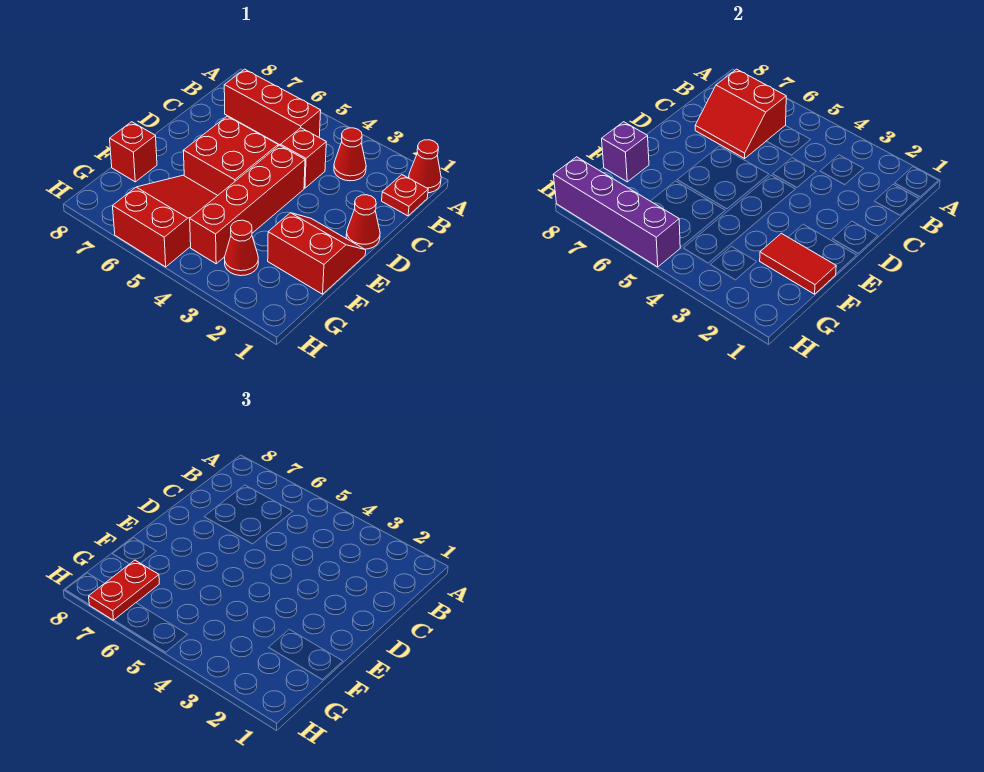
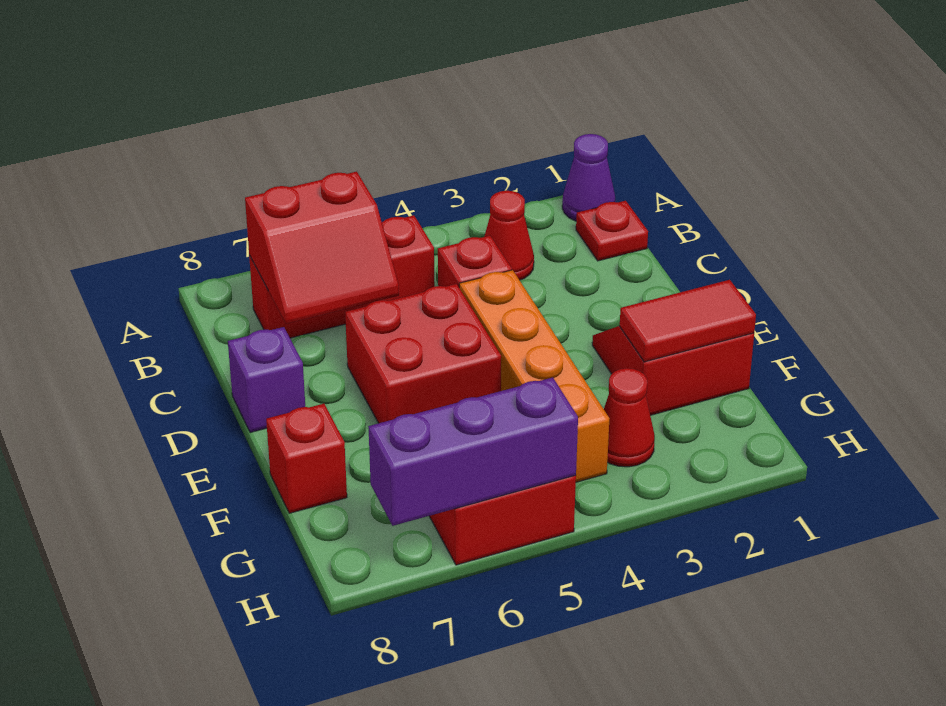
red 1x1 cone [409,140,441,193] -> purple 1x1 cone [562,134,615,221]
red 1x1 cone [346,195,380,249] -> none
red 1x4 brick [190,145,305,264] -> orange 1x4 brick [459,270,609,482]
purple 1x1 brick [602,122,649,182] -> purple 1x1 brick moved to [228,327,305,433]
red 1x2 plate [89,560,159,620] -> none
purple 1x4 brick [553,157,680,267] -> purple 1x3 brick [368,378,578,526]

